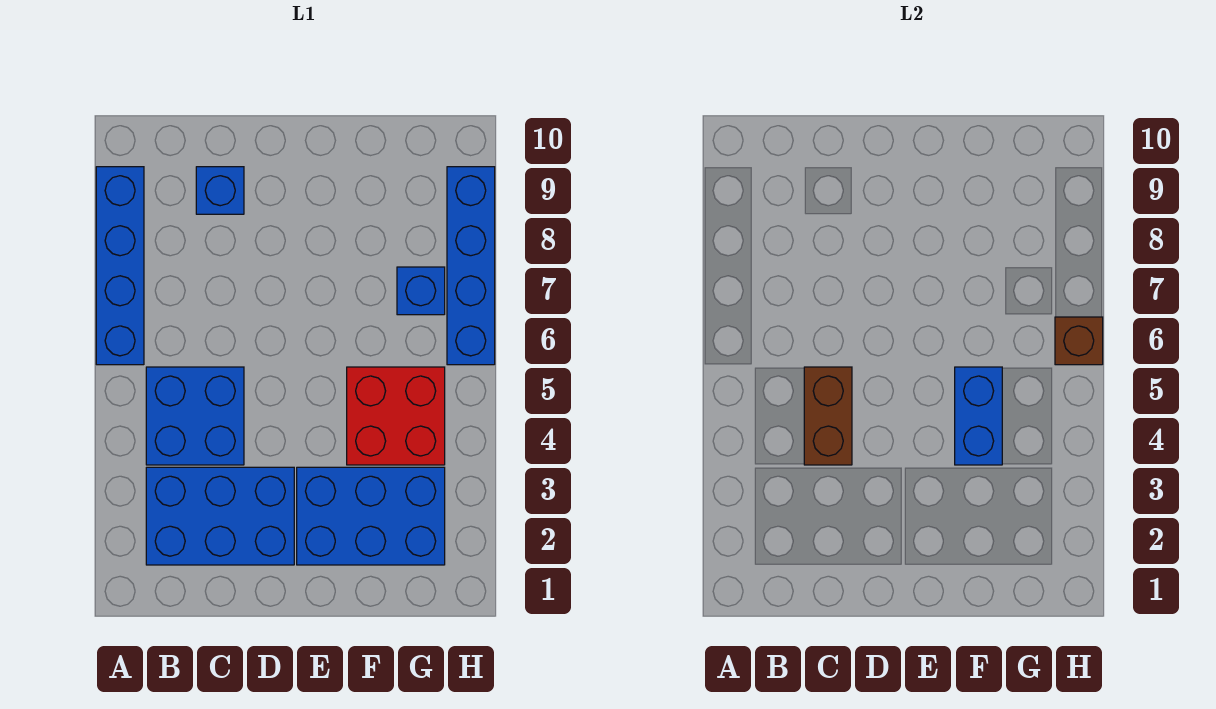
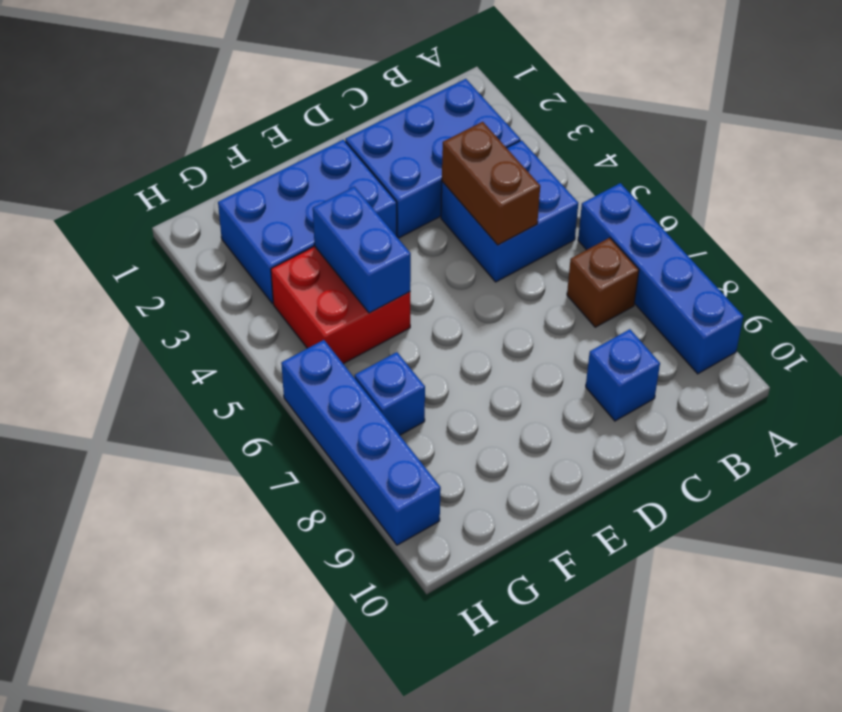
brown 1x1 brick [1055,317,1103,365] -> brown 1x1 brick moved to [567,238,639,327]

